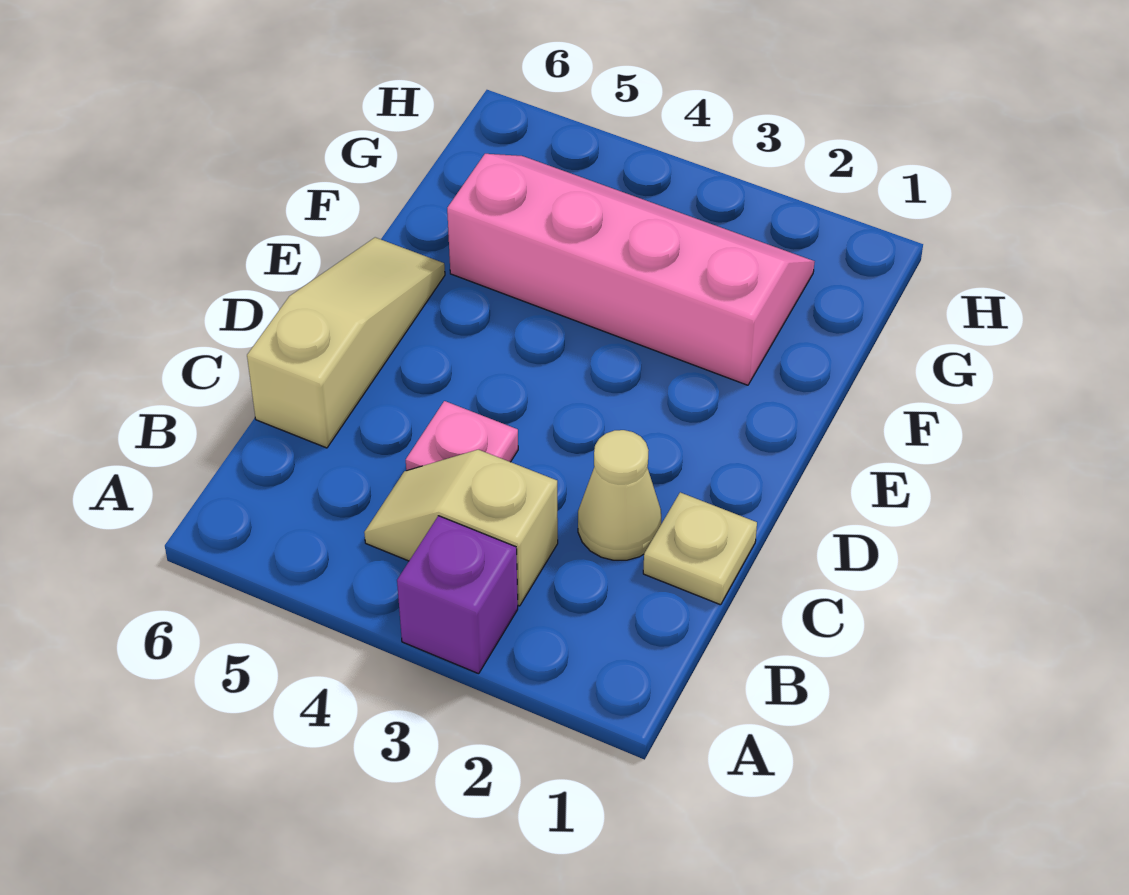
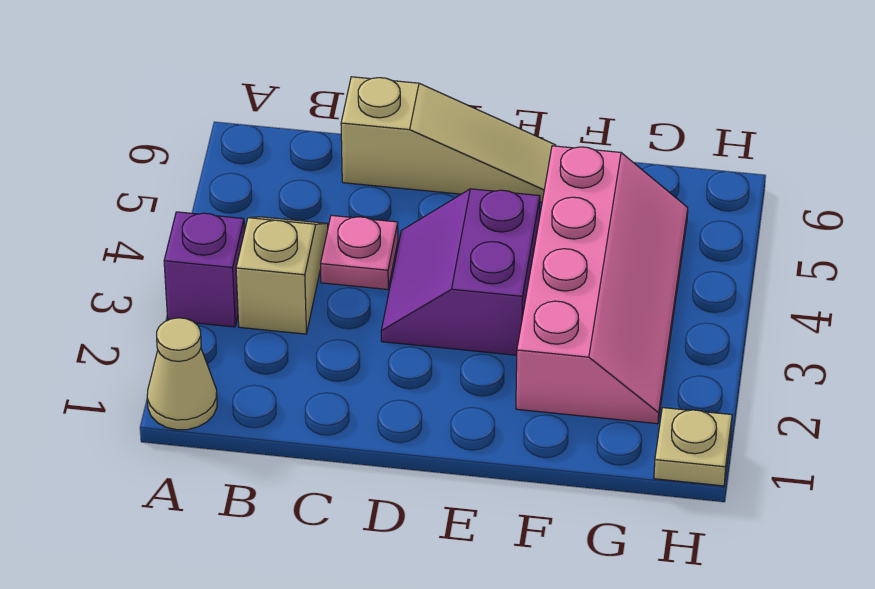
tan 1x1 plate [643,492,757,605] -> tan 1x1 plate moved to [654,408,732,486]
tan 1x1 cone [578,430,661,560] -> tan 1x1 cone moved to [147,318,217,430]
none -> purple 2x2 slope [381,189,540,355]

